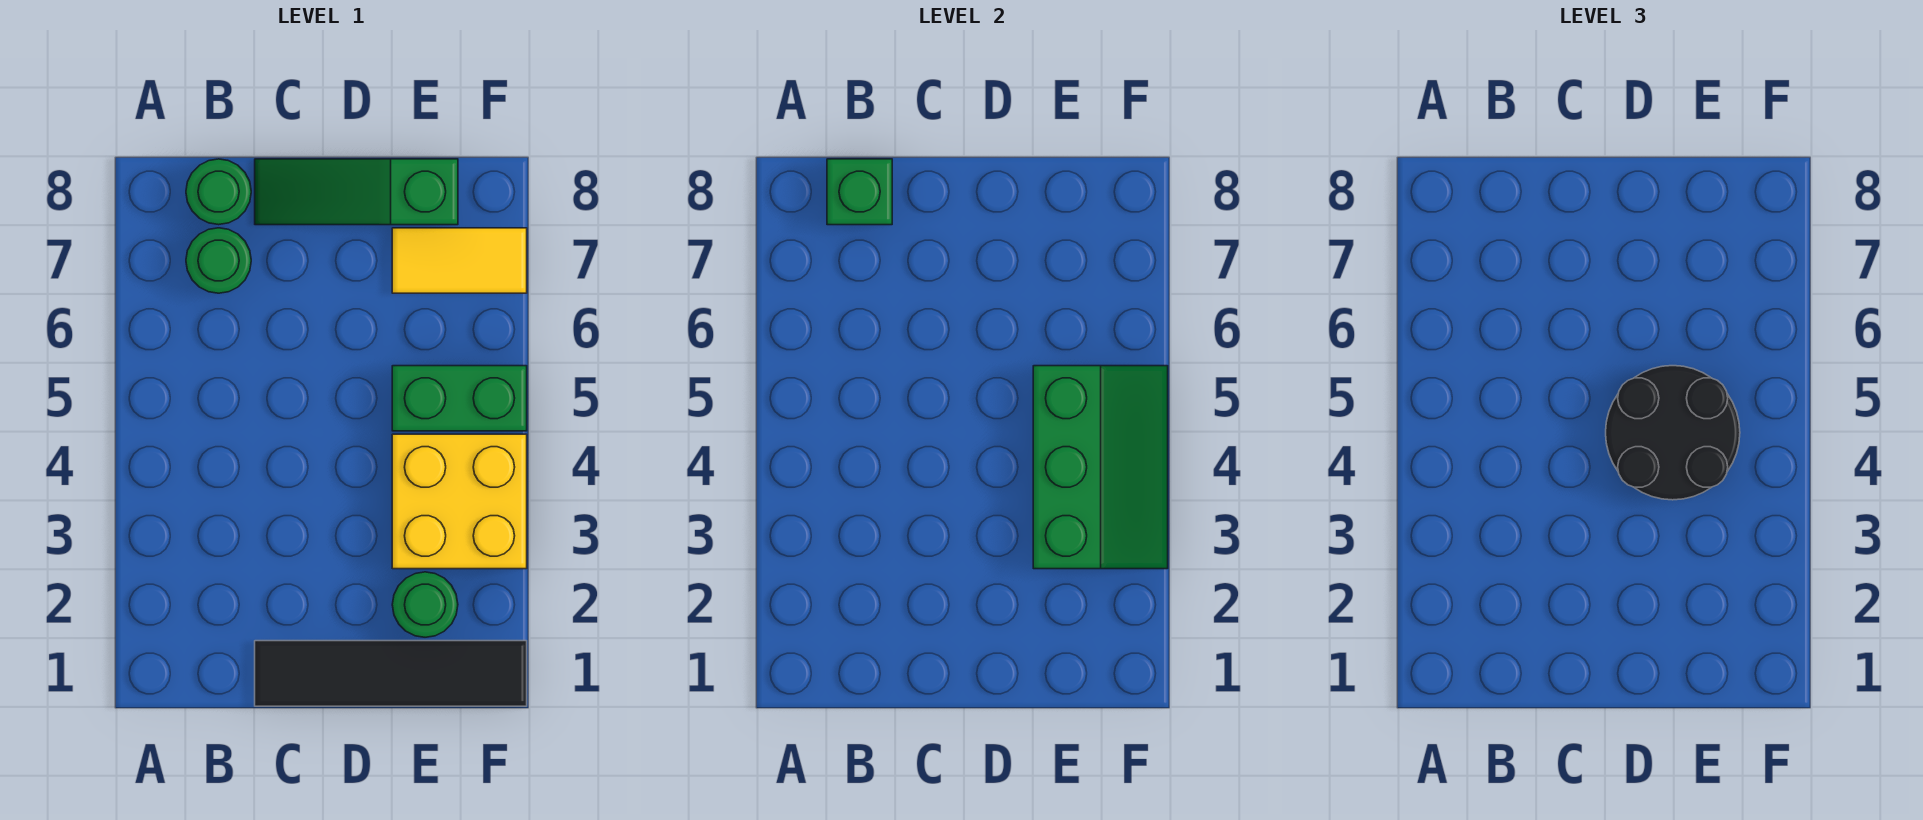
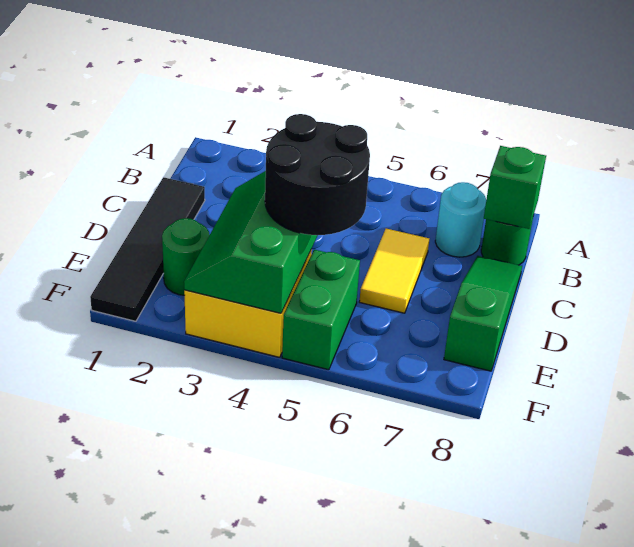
green 1x1 round brick [186,228,251,293] -> cyan 1x1 round brick [435,182,486,257]
green 2x3 slope [1033,366,1168,569] -> green 2x3 slope turned to [184,171,318,313]
yellow 1x2 tile [392,228,527,293] -> yellow 1x2 tile moved to [359,229,429,313]

